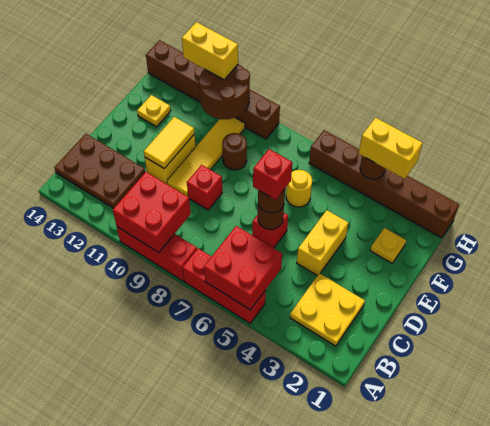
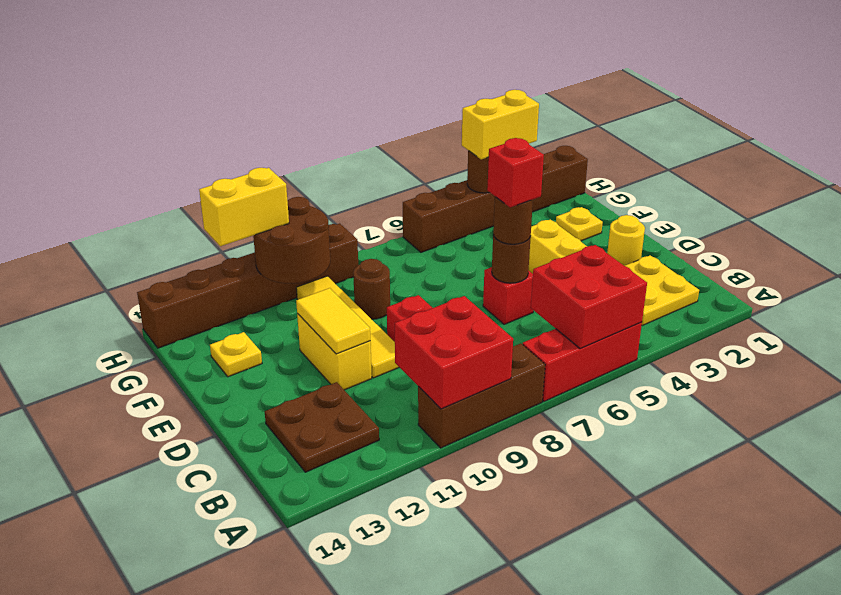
red 1x3 brick [117,227,197,281] -> brown 1x3 brick [418,343,545,448]
brown 2x3 plate [54,134,145,208] -> brown 2x2 plate [265,382,379,472]
yellow 1x1 round brick [286,170,312,207] -> yellow 1x1 round brick moved to [607,215,645,266]

